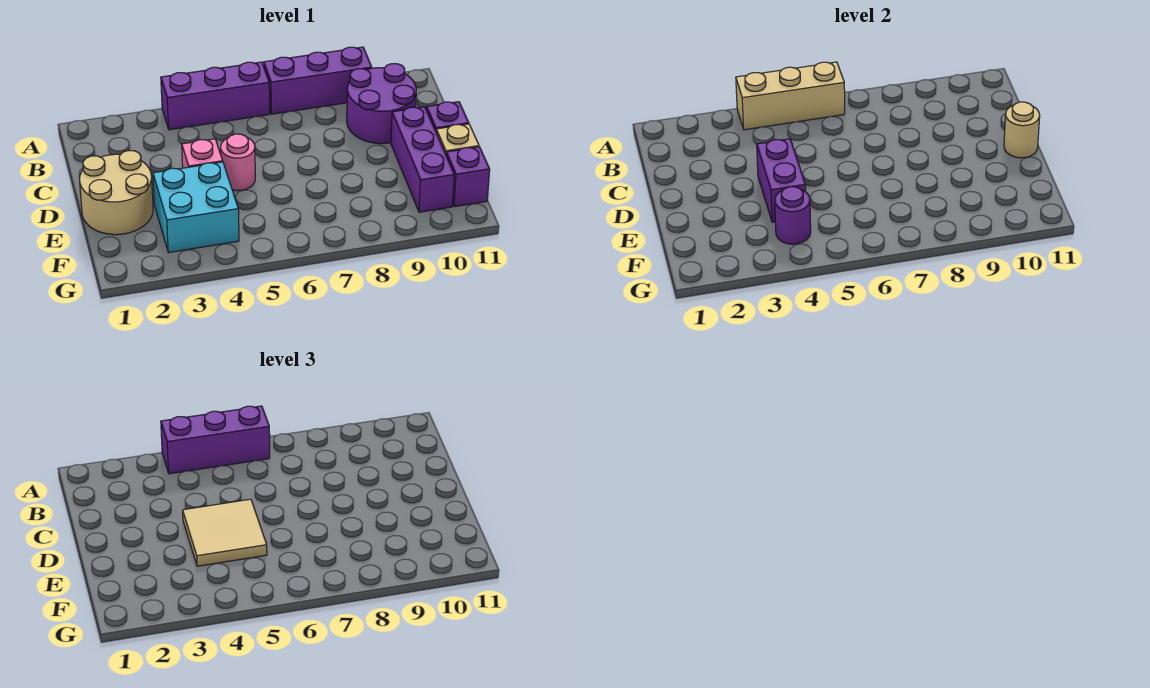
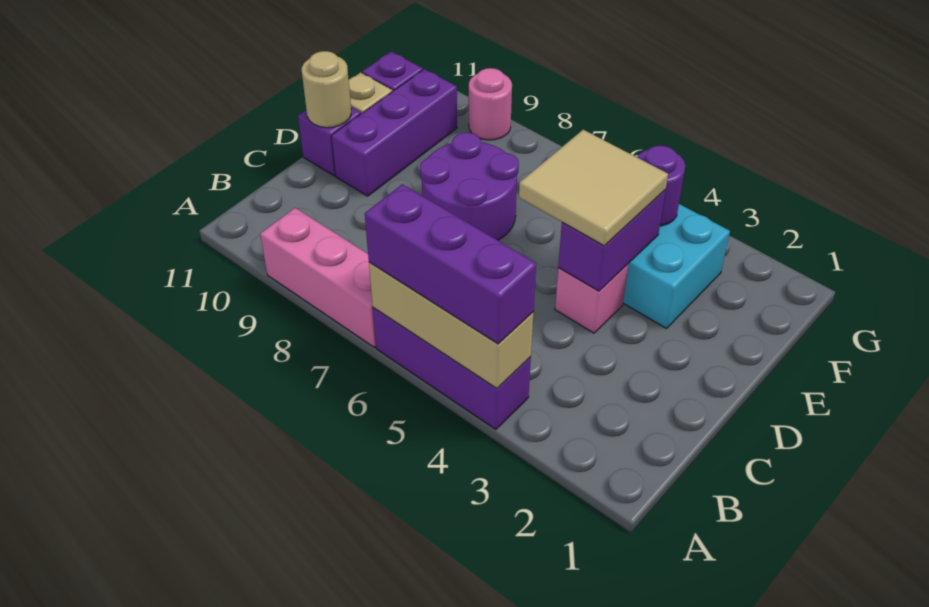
purple 1x3 brick [264,47,372,114] -> pink 1x3 brick [260,208,376,347]
purple 2x2 round brick [347,64,416,144] -> purple 2x2 round brick moved to [420,132,519,240]
tan 2x2 round brick [80,151,153,235] -> none
pink 1x1 round brick [221,134,255,191] -> pink 1x1 round brick moved to [469,68,512,140]

